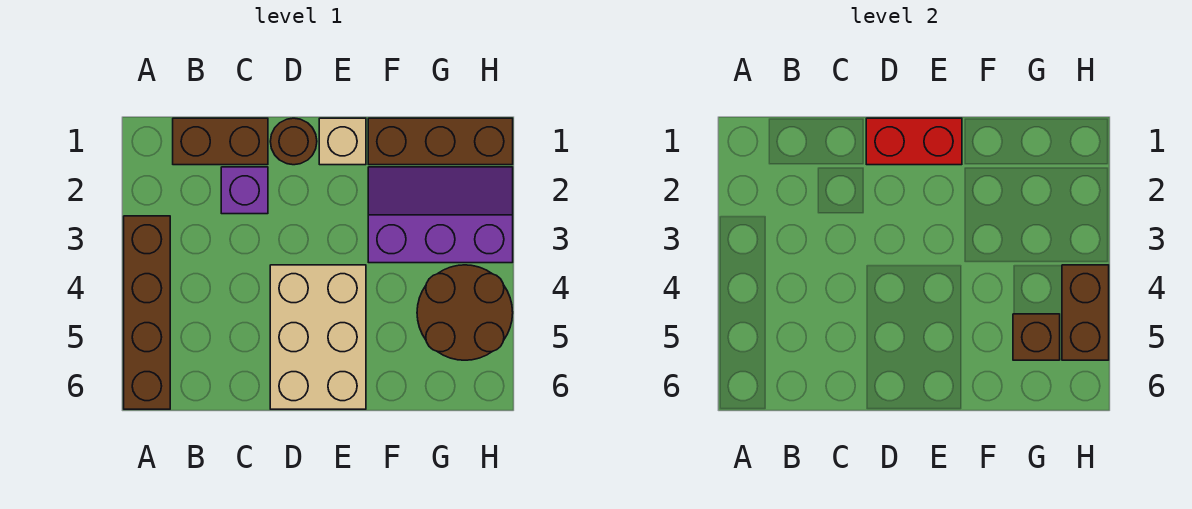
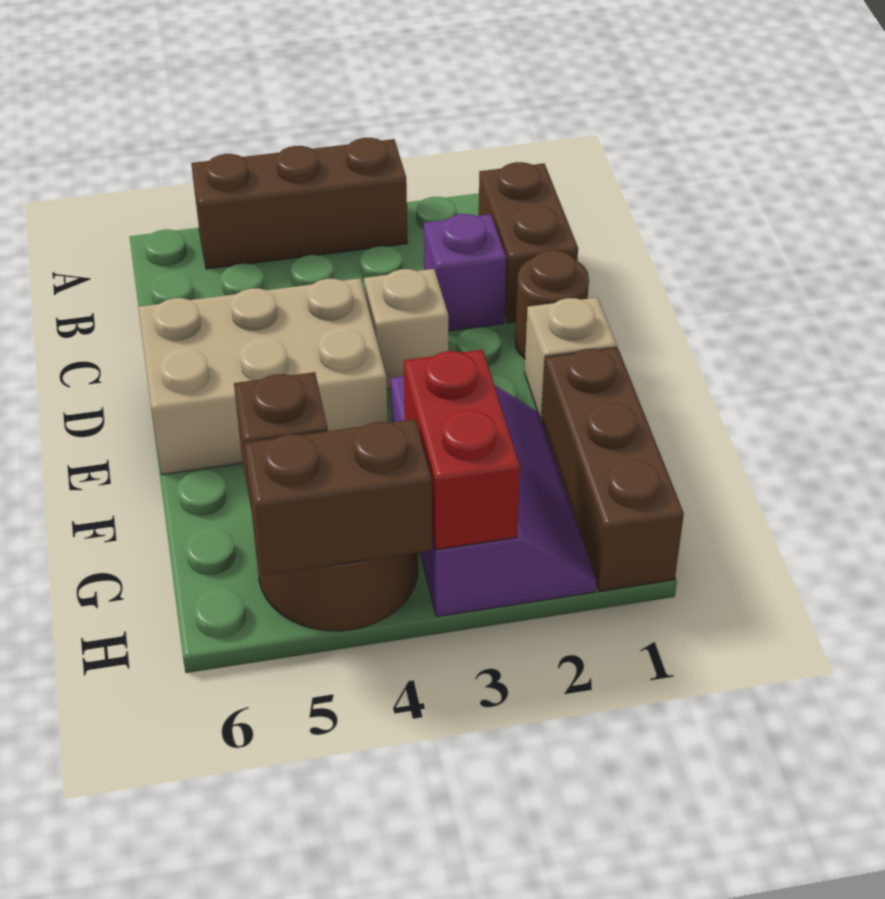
brown 1x4 brick [124,216,170,409] -> brown 1x3 brick [191,138,407,269]
red 1x2 brick [866,118,962,165] -> red 1x2 brick moved to [404,350,520,550]
none -> tan 1x1 brick [364,269,448,389]

